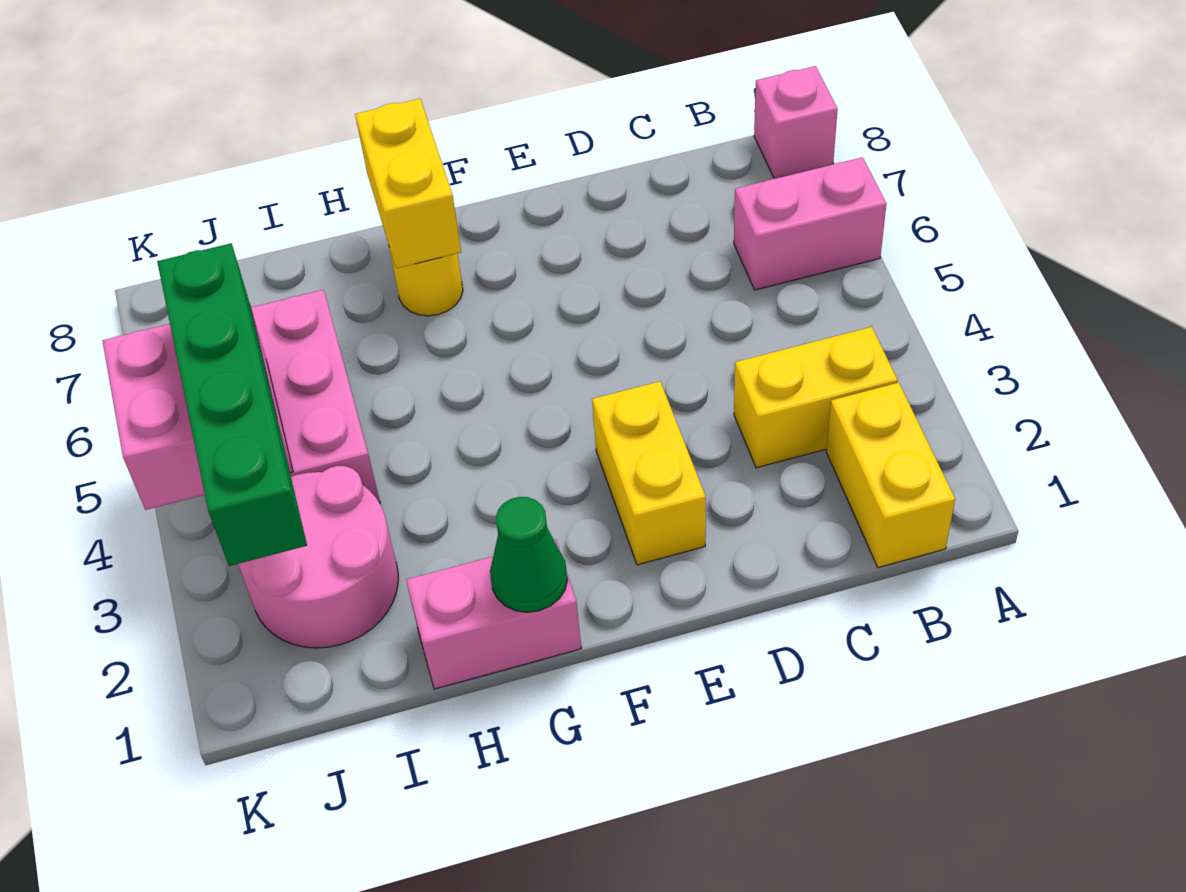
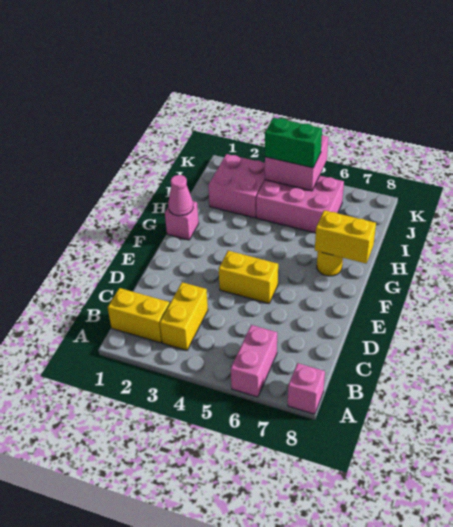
yellow 1x2 brick [592,381,706,565] -> yellow 1x2 brick moved to [219,251,278,303]
pink 1x2 brick [406,540,581,689] -> pink 1x1 brick [165,201,199,240]
green 1x1 cone [490,497,567,612] -> pink 1x1 cone [168,175,193,216]
pink 2x2 round brick [238,466,398,648] -> pink 2x2 brick [208,154,265,218]
green 1x4 brick [157,243,307,566] -> green 1x2 brick [265,118,322,168]

